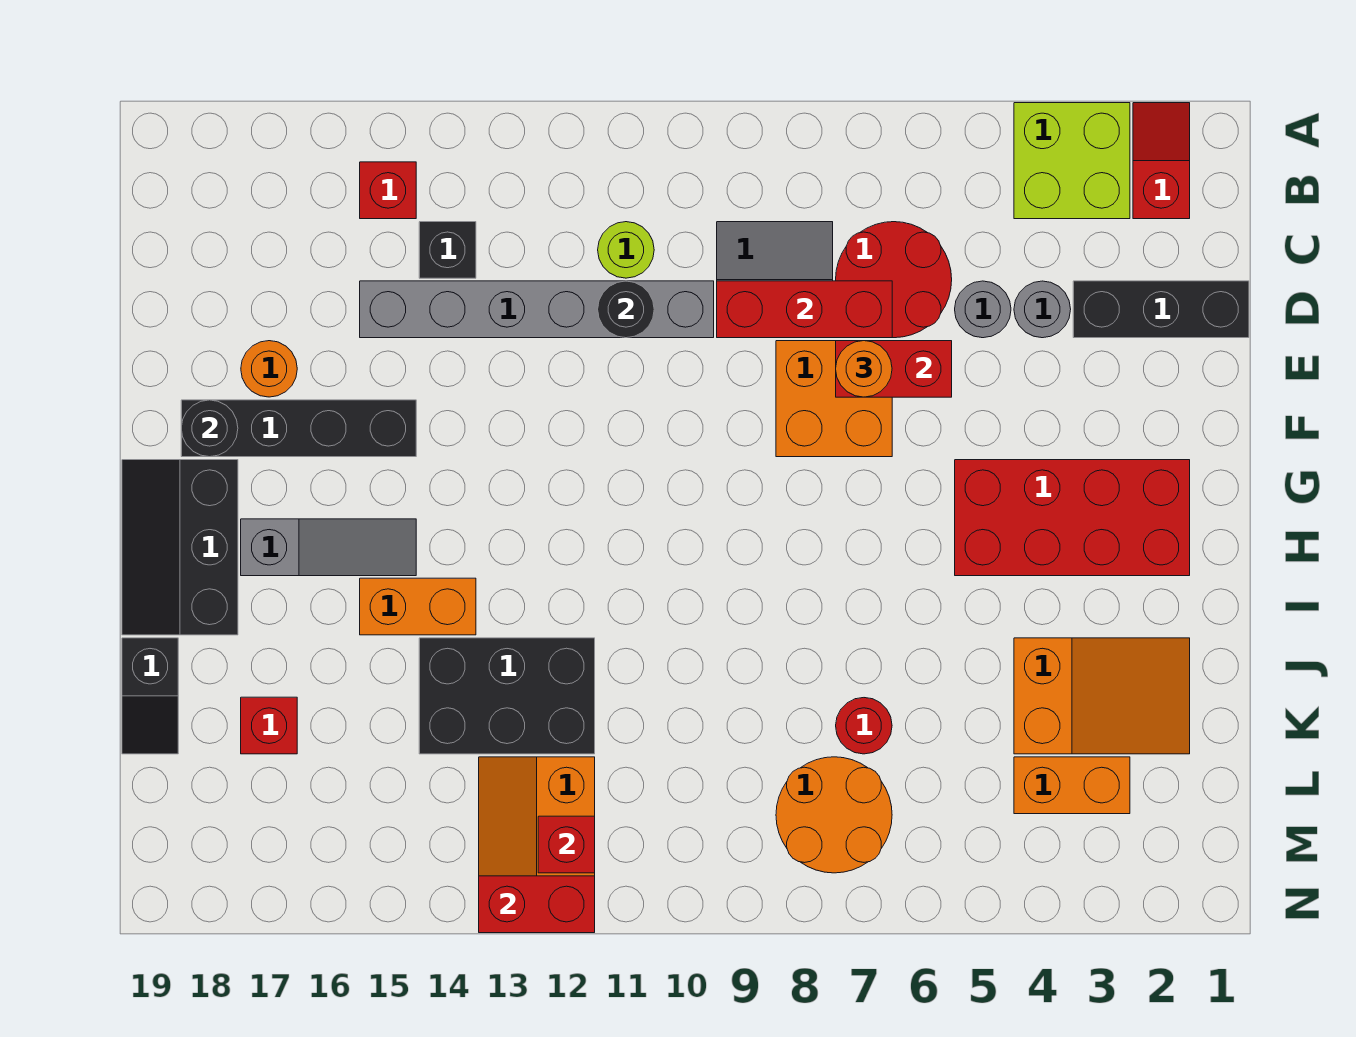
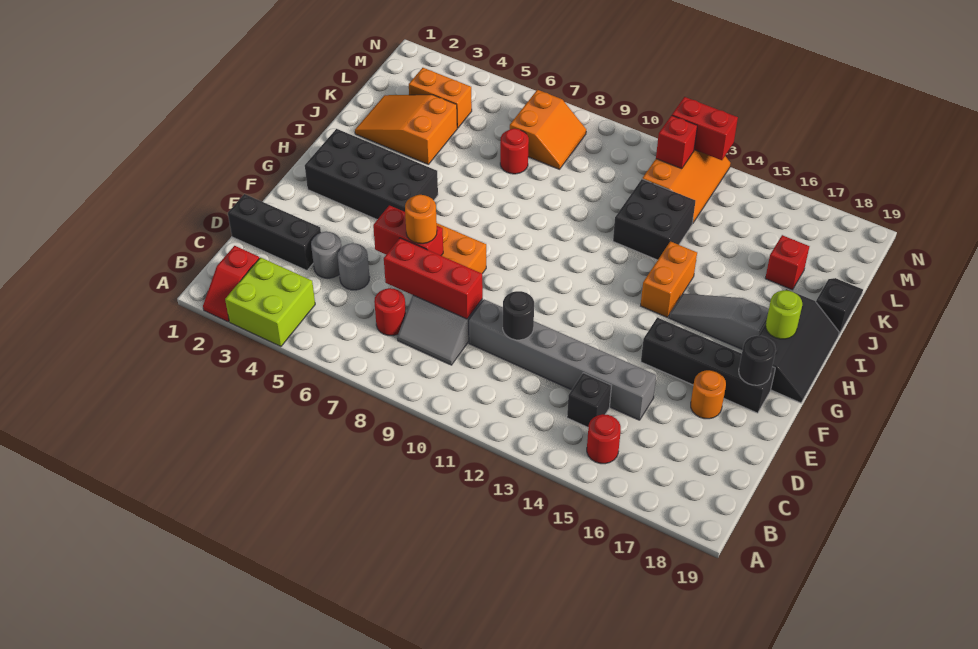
red 1x1 brick [360,162,416,219] -> red 1x1 round brick [587,414,621,464]
red 2x2 round brick [836,222,952,338] -> red 1x1 round brick [374,288,406,336]
lime 1x1 round brick [598,222,654,278] -> lime 1x1 round brick moved to [766,290,802,339]
red 2x4 brick [955,460,1190,576] -> black 2x4 brick [305,129,438,220]
orange 1x2 brick [360,578,476,635] -> orange 1x2 brick turned to [641,241,697,317]
black 2x3 brick [419,638,595,754] -> black 2x2 brick [613,179,695,260]
orange 2x2 round brick [776,757,892,873] -> orange 2x2 slope [510,90,586,169]

